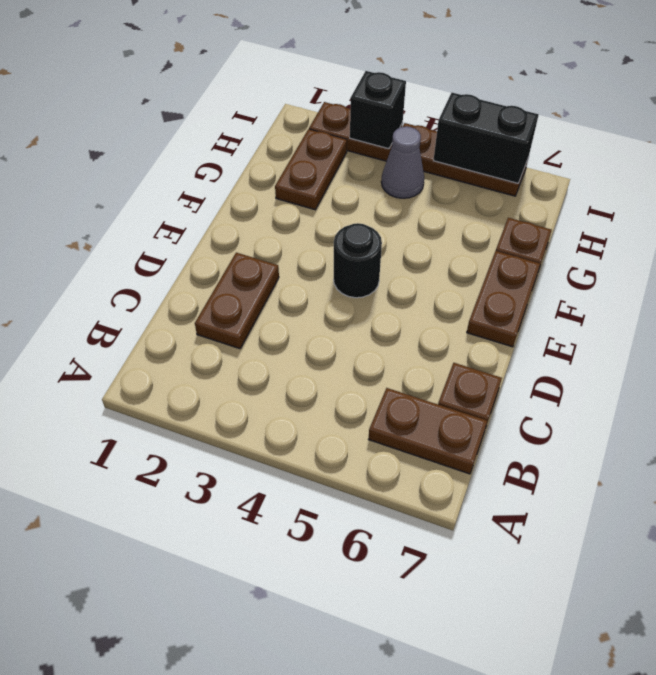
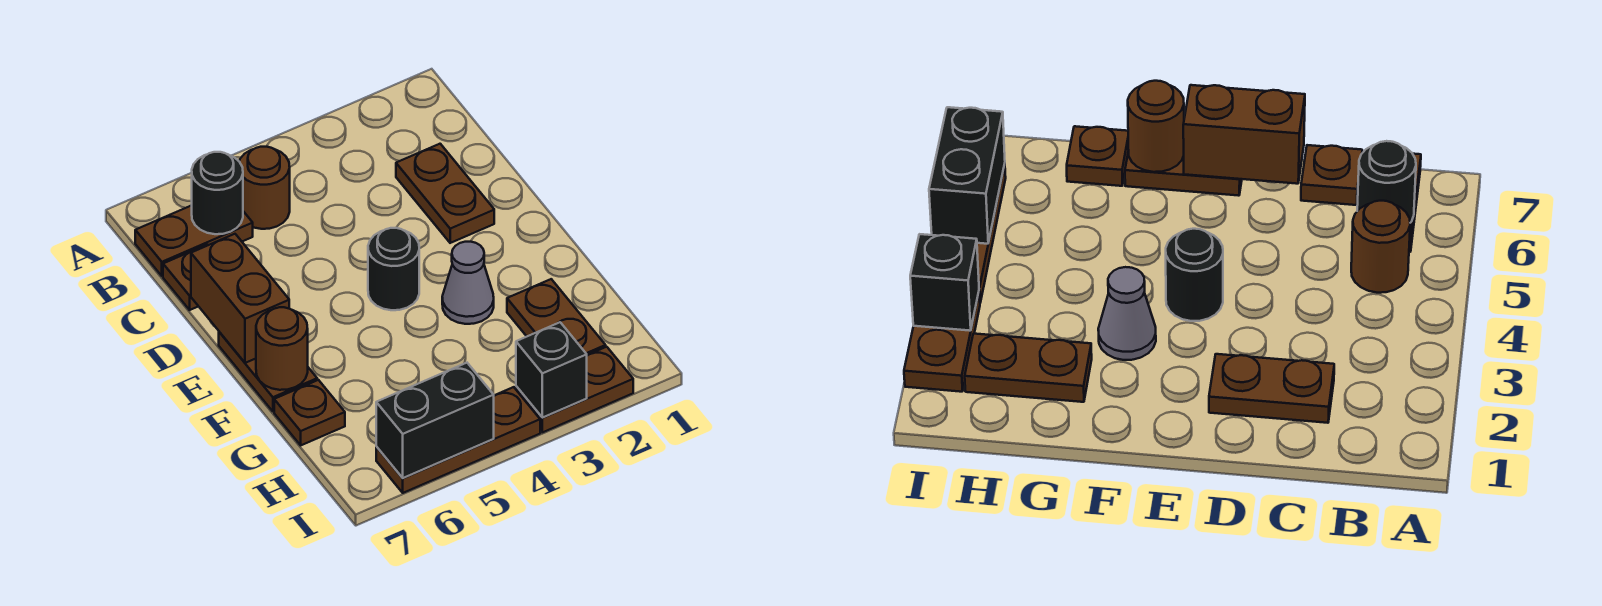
none -> brown 1x1 round brick [239,147,290,229]
none -> black 1x1 round brick [192,152,243,234]
none -> brown 1x2 brick [191,234,289,363]
none -> brown 1x1 round brick [256,307,308,390]
grey 1x1 cone [381,127,424,198] -> grey 1x1 cone moved to [442,242,494,324]

